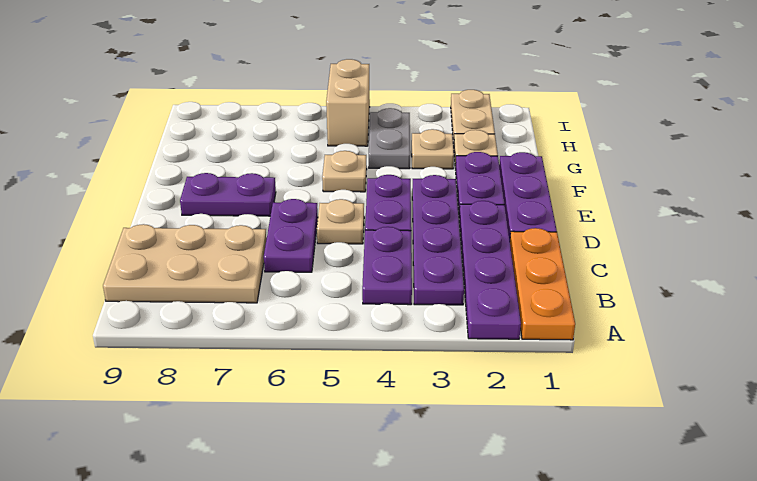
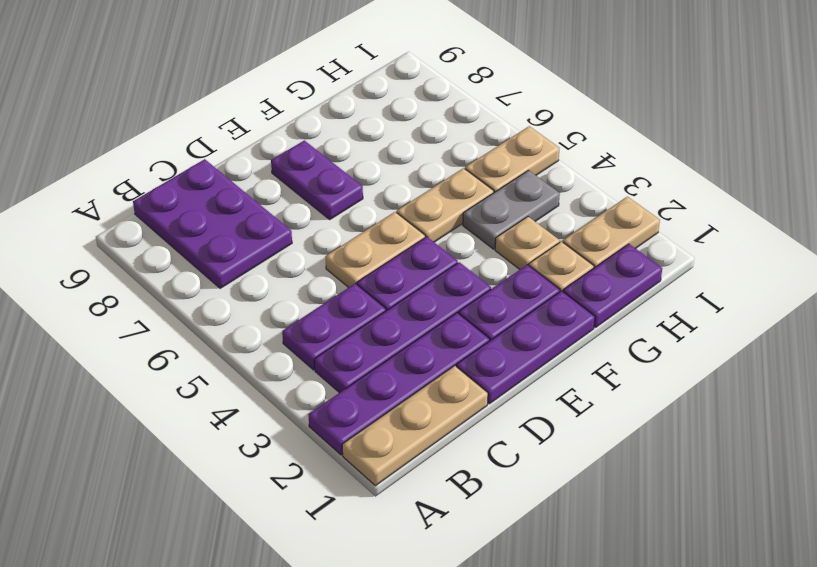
orange 1x3 plate [510,228,575,340] -> tan 1x3 plate [342,366,488,486]
tan 2x3 plate [103,224,267,303] -> purple 2x3 plate [133,159,292,288]
purple 1x2 plate [264,199,318,272] -> purple 1x2 plate moved to [563,244,662,328]
tan 1x1 plate [317,199,364,244] -> tan 1x2 plate [325,212,425,288]
tan 1x1 plate [322,151,367,192] -> tan 1x2 plate [397,168,494,242]
tan 1x2 brick [326,59,370,146] -> tan 1x2 plate [465,126,560,192]

